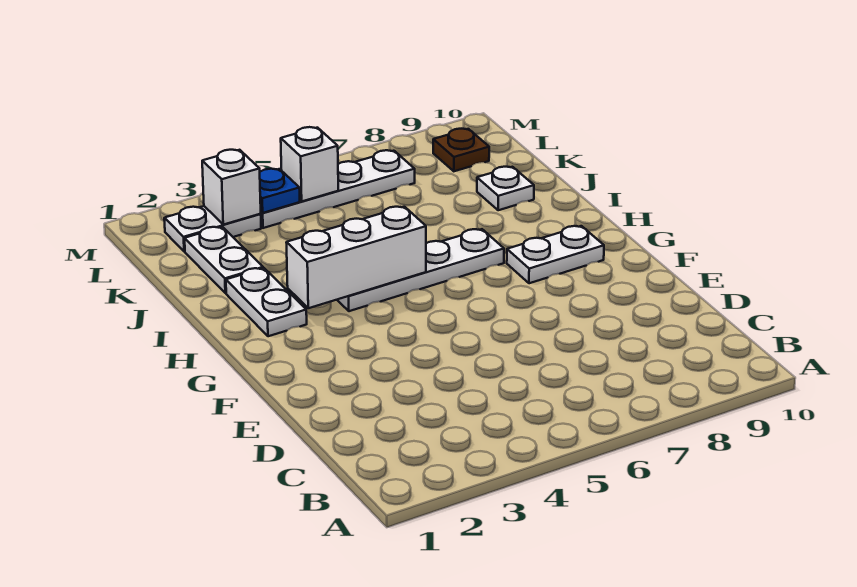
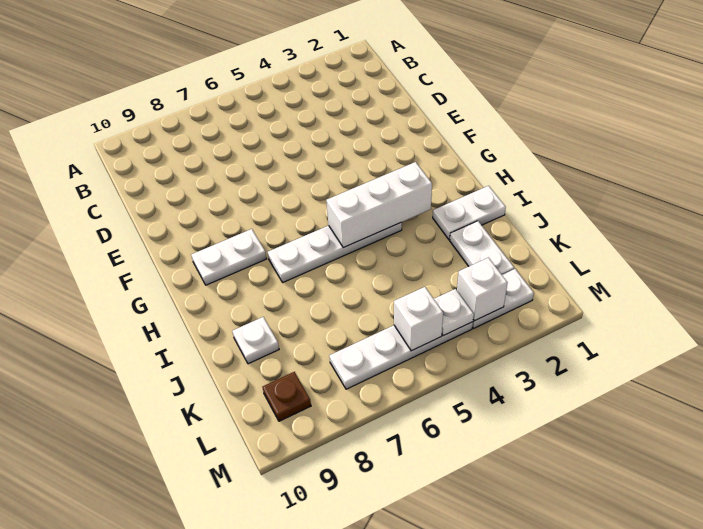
white 1x2 plate [226,268,307,336] -> white 1x2 plate turned to [433,186,506,240]
blue 1x1 plate [260,169,300,213] -> white 1x1 plate [434,289,474,336]

